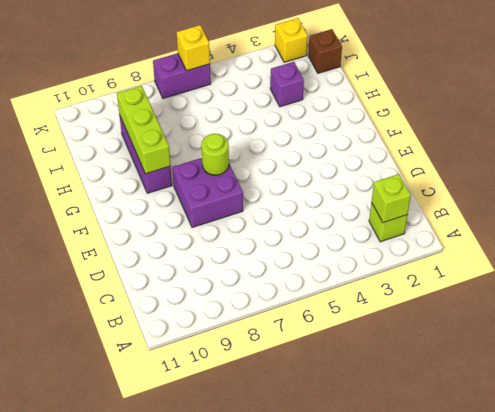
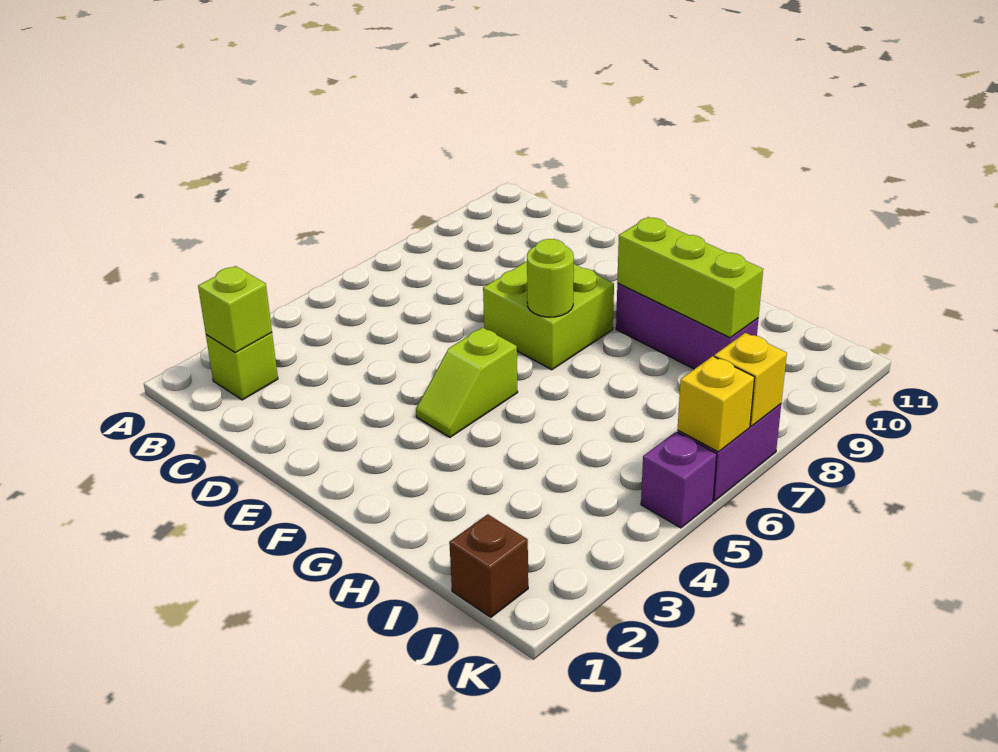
purple 2x2 brick [172,158,243,228] -> lime 2x2 brick [483,261,614,370]
none -> lime 1x2 slope [416,327,518,437]
purple 1x1 brick [270,62,304,107] -> purple 1x1 brick moved to [641,432,717,528]
yellow 1x1 brick [275,18,308,62] -> yellow 1x1 brick moved to [714,333,787,426]

